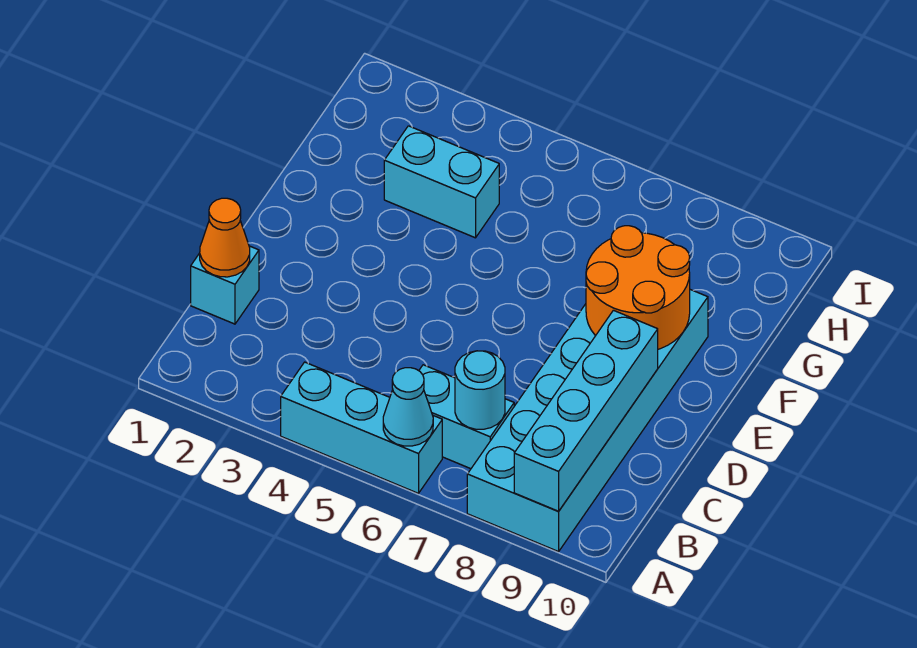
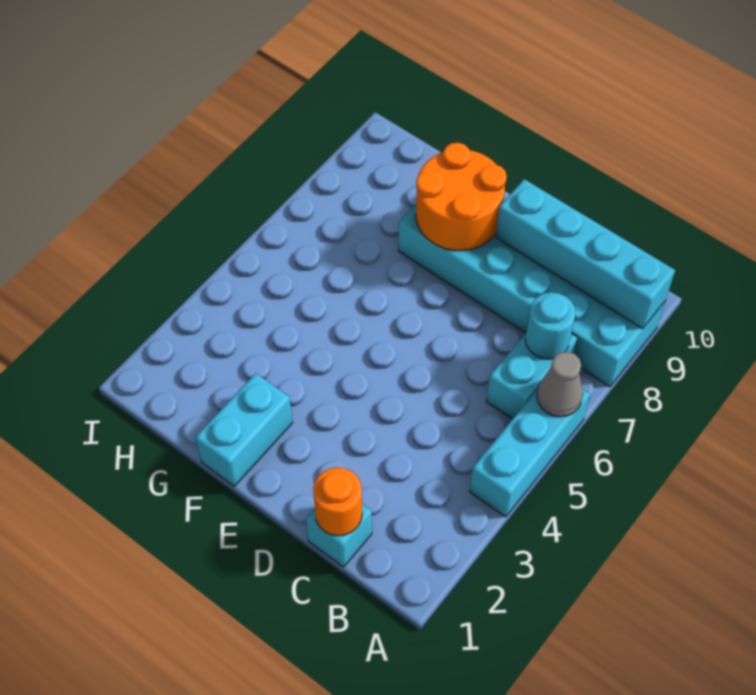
cyan 1x1 cone [383,368,433,446] -> grey 1x1 cone [537,352,583,417]
orange 1x1 cone [200,198,250,277] -> orange 1x1 round brick [313,467,362,536]
cyan 1x2 brick [384,126,499,238] -> cyan 1x2 brick moved to [195,373,292,486]

